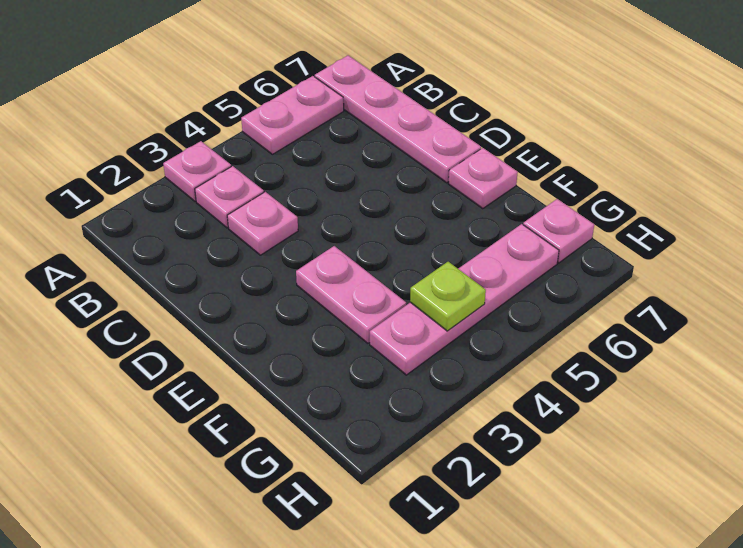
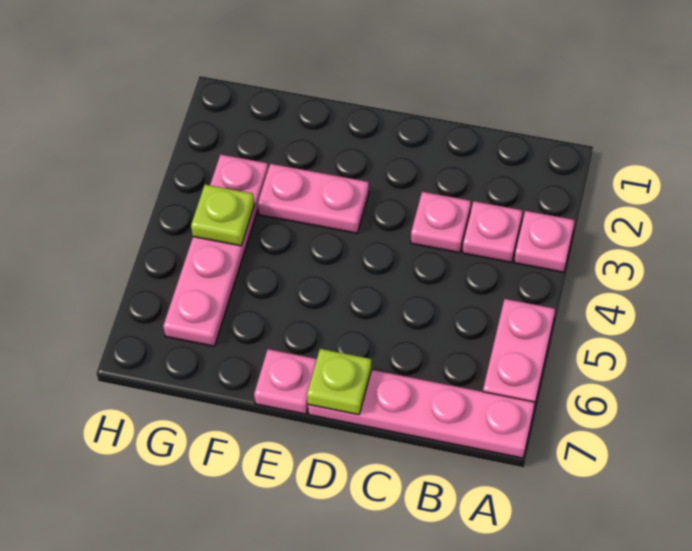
none -> lime 1x1 plate [307,349,372,415]
pink 1x1 plate [523,199,594,263] -> none

